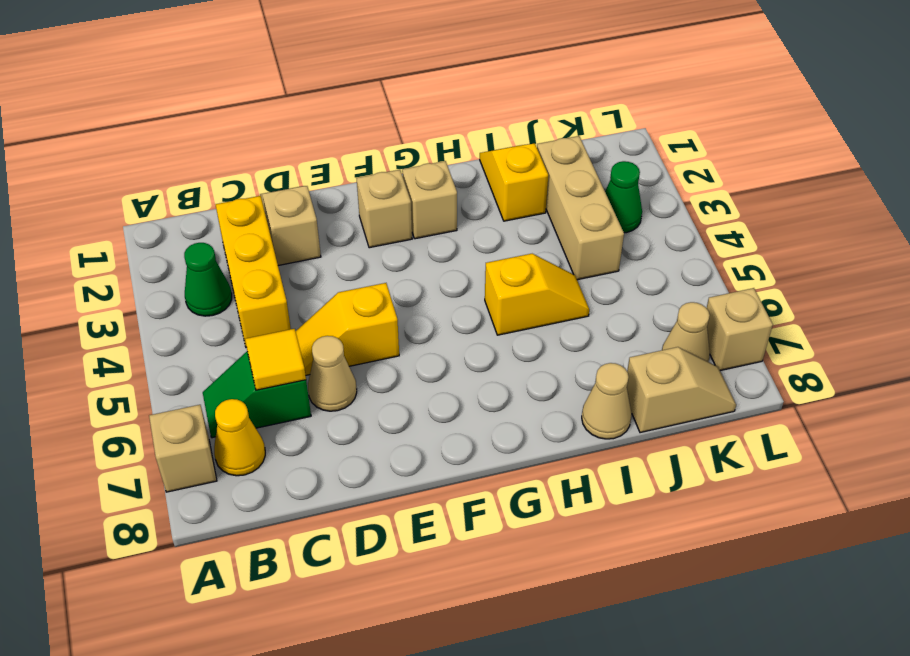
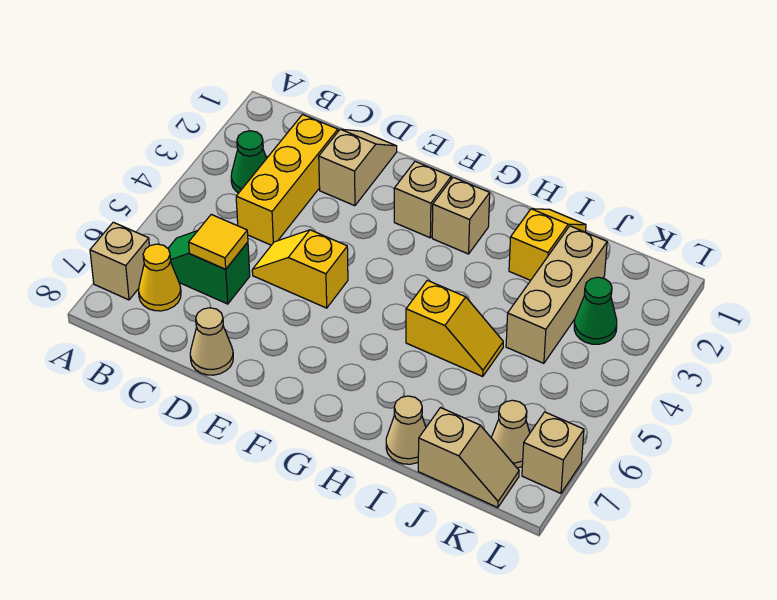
tan 1x1 cone [308,336,357,411] -> tan 1x1 cone moved to [190,308,233,375]

